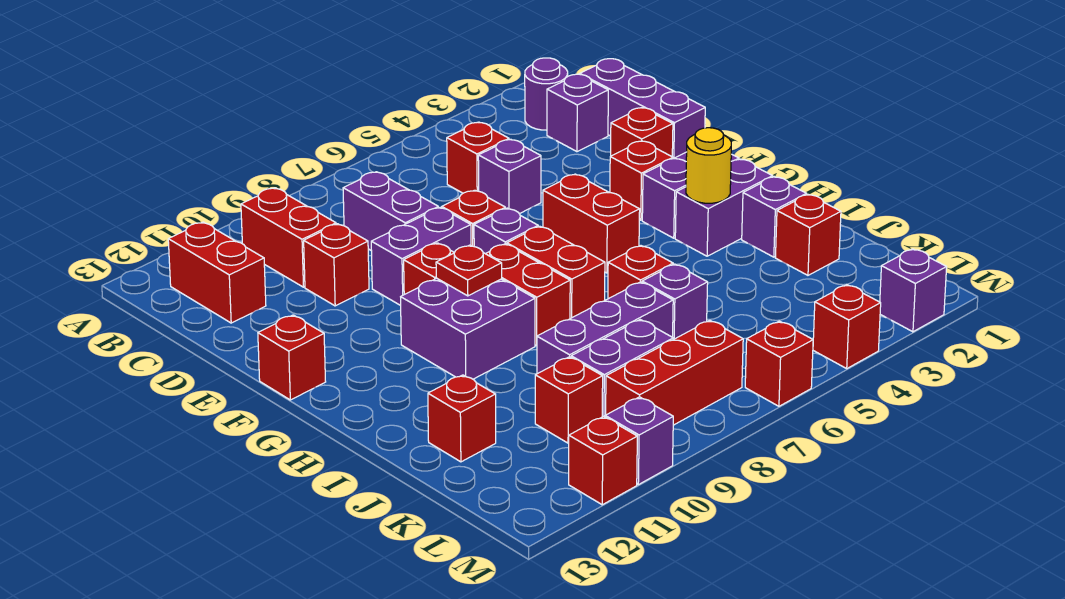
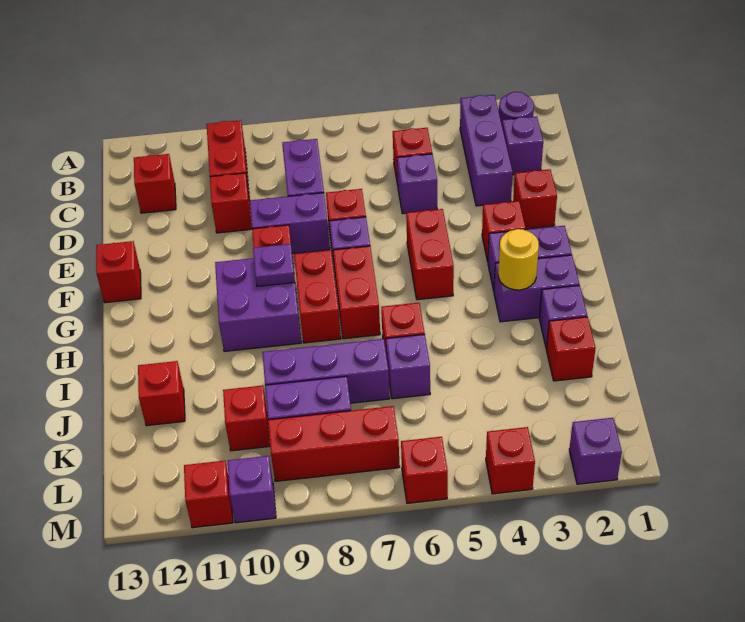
red 1x2 brick [168,222,266,323] -> red 1x1 brick [134,154,176,213]
purple 1x3 brick [580,59,705,159] -> purple 1x3 brick moved to [460,95,513,206]
red 1x1 plate [436,245,502,296] -> purple 1x1 plate [253,244,295,286]

